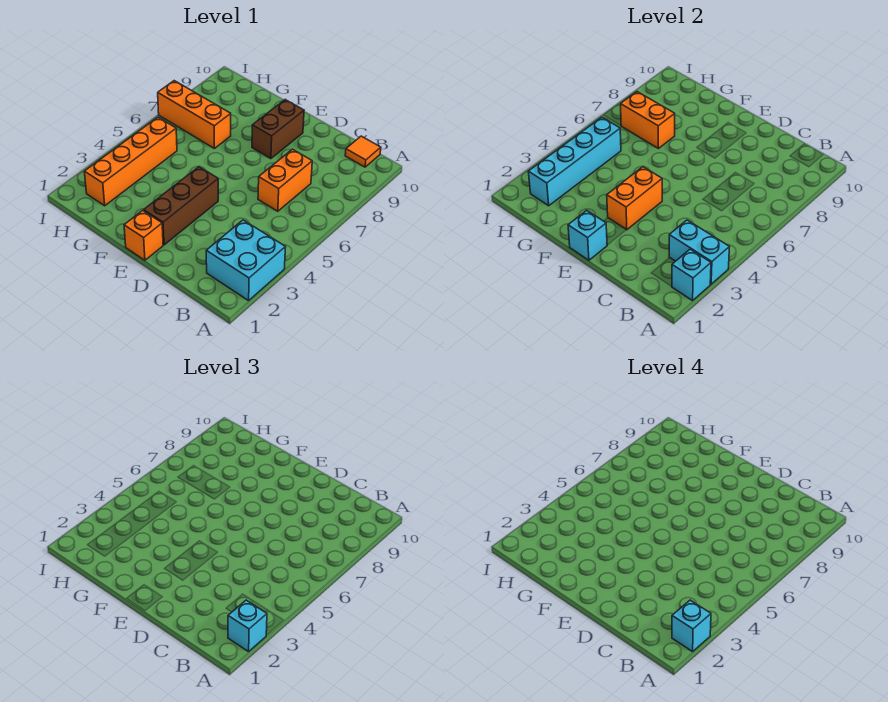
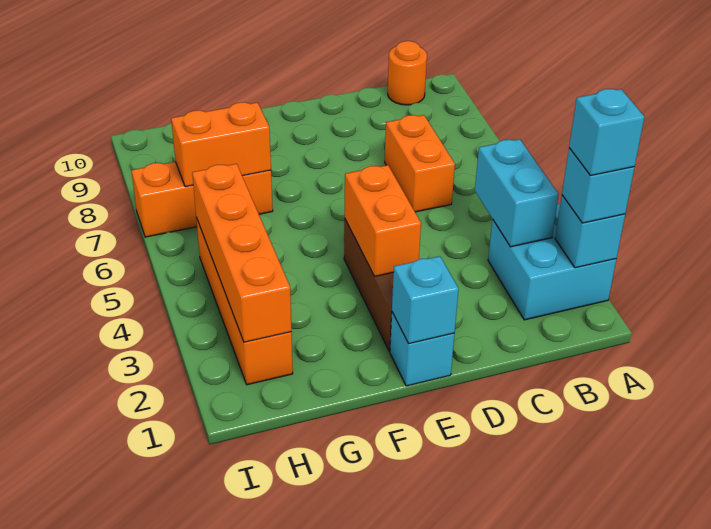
cyan 1x2 brick [669,220,729,284] -> cyan 1x2 brick turned to [475,139,559,247]
orange 1x1 tile [345,136,381,167] -> orange 1x1 round brick [388,41,427,105]
orange 1x1 brick [124,210,163,260] -> cyan 1x1 brick [390,312,454,386]
brown 1x2 brick [252,100,304,159] -> none
cyan 1x4 brick [528,117,621,206] -> orange 1x4 brick [192,164,291,342]

